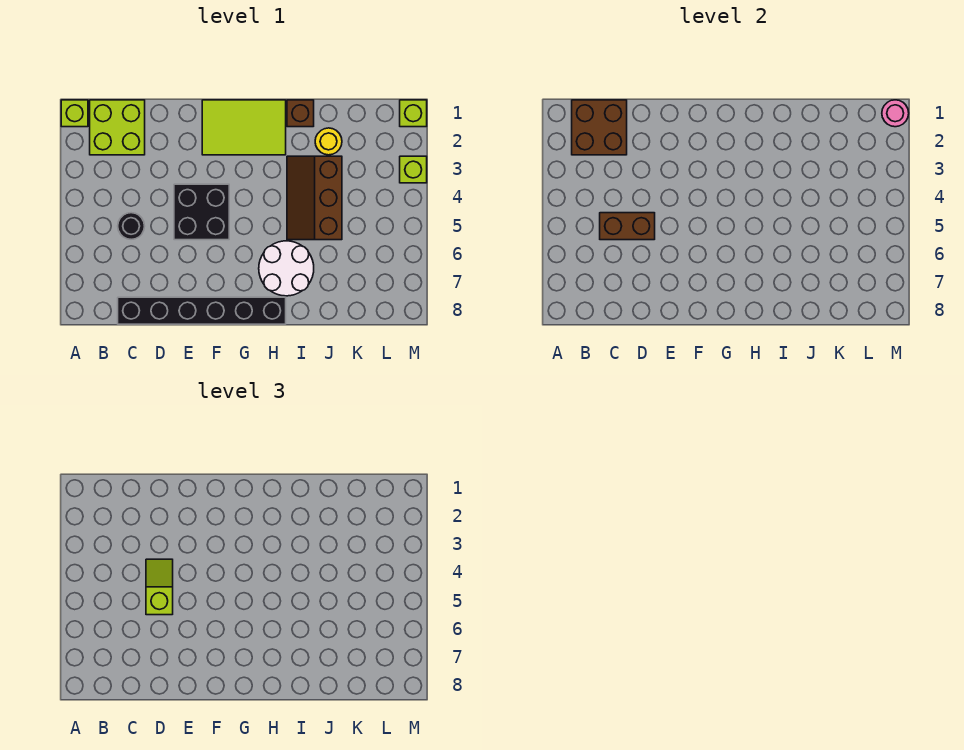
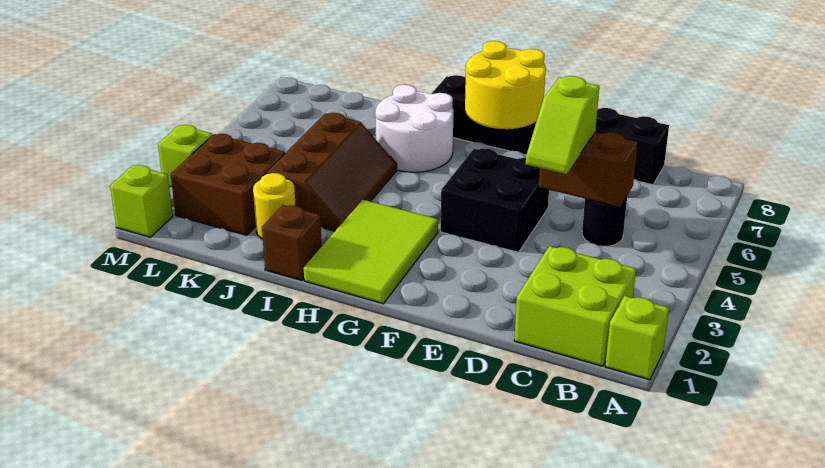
brown 2x2 brick [572,100,627,155] -> brown 2x2 brick moved to [171,134,285,235]
lime 2x3 tile [202,100,286,155] -> lime 2x3 tile turned to [304,200,438,304]
none -> yellow 2x2 round brick [465,41,546,129]
pink 1x1 round brick [882,100,909,127] -> none

